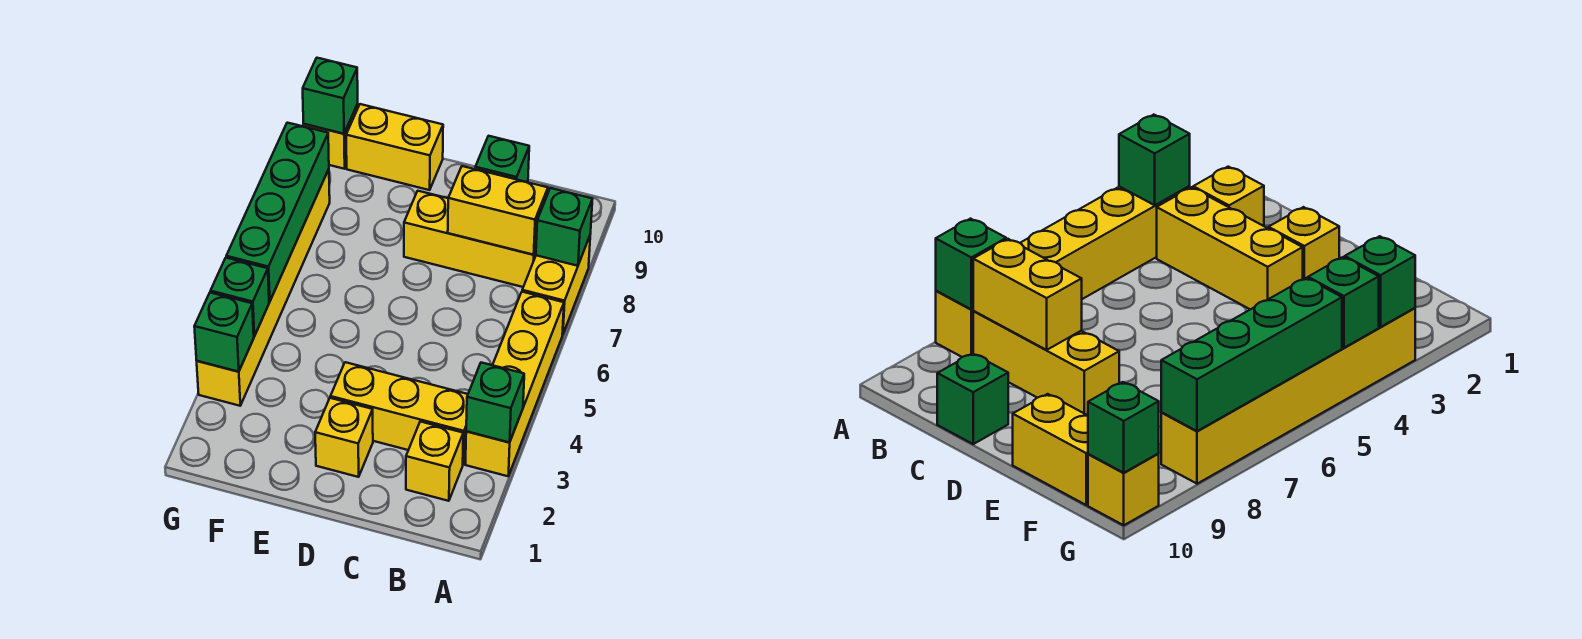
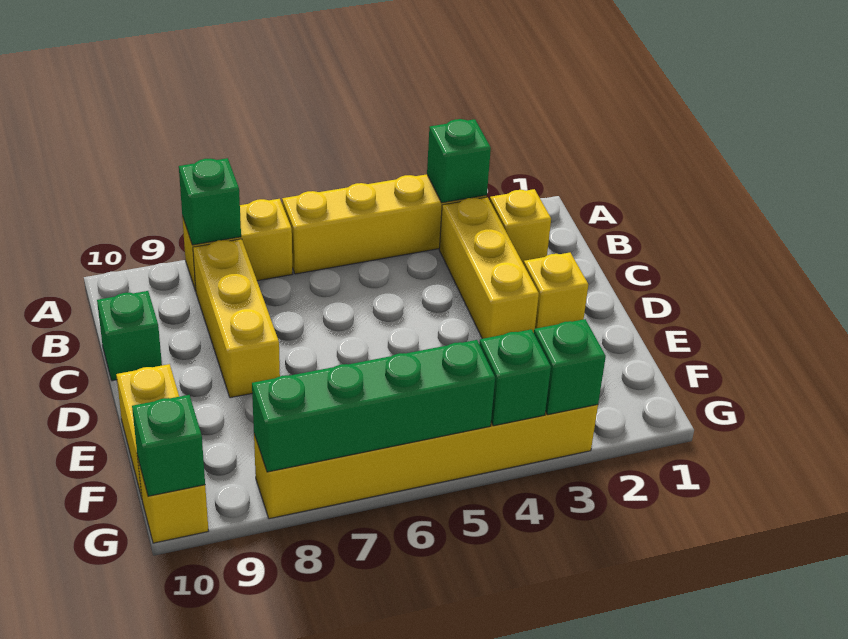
yellow 1x2 brick [448,166,548,255] -> none

